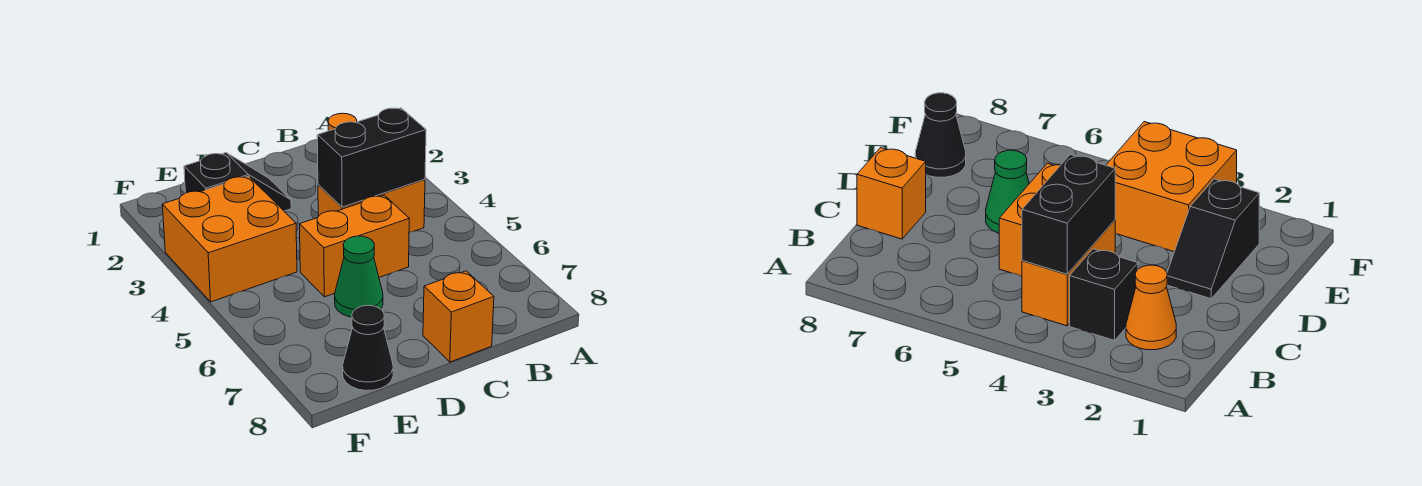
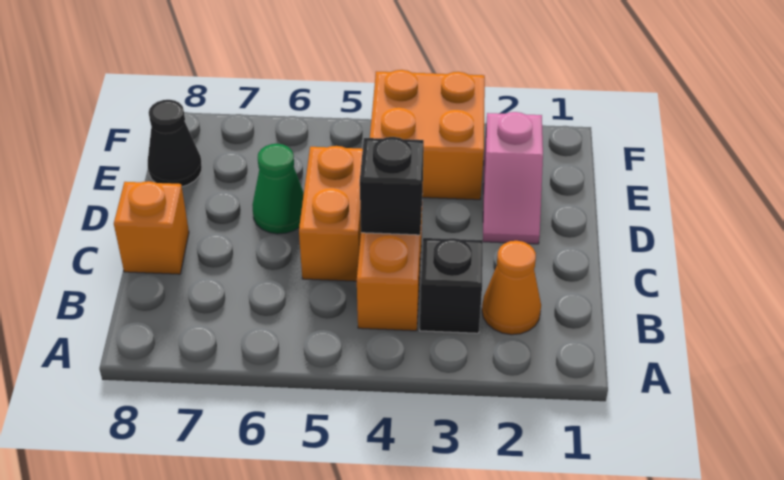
black 1x2 brick [317,108,426,207] -> black 1x1 brick [360,137,424,235]
black 1x2 slope [184,153,291,211] -> pink 1x2 slope [483,112,543,244]

